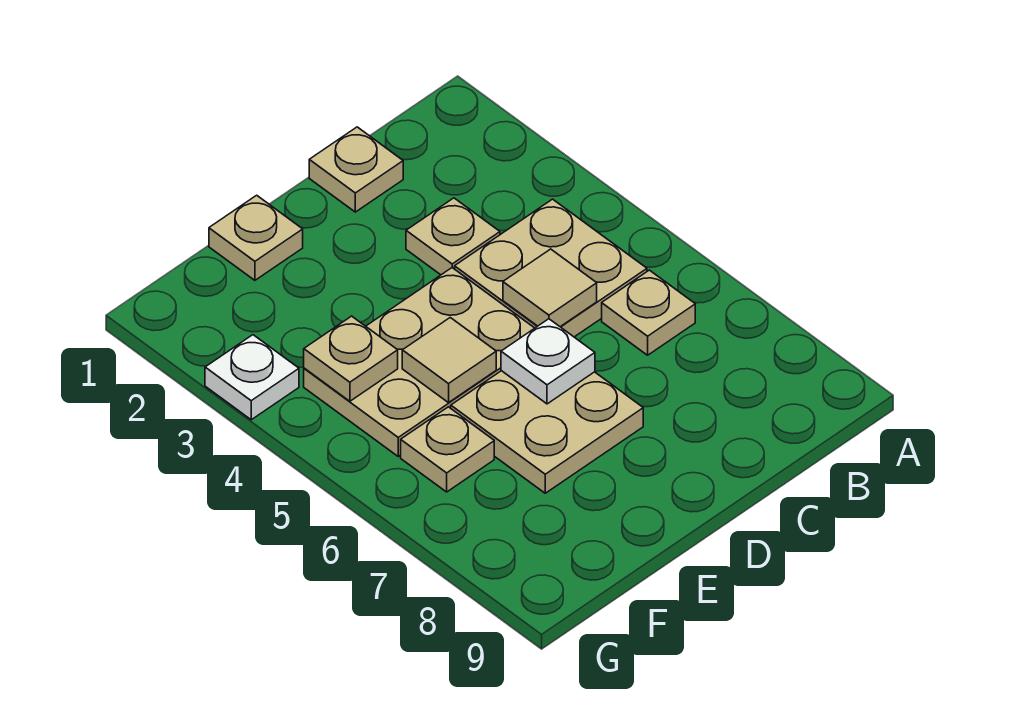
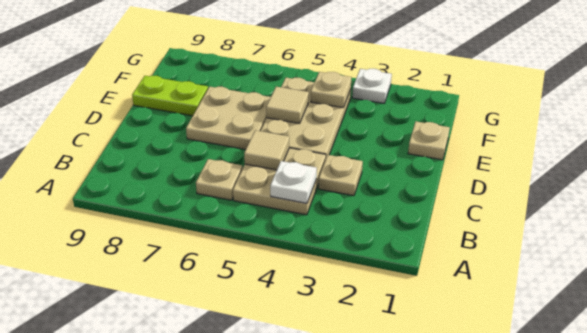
tan 1x1 plate [309,127,403,212] -> none
white 1x1 plate [501,319,595,404] -> white 1x1 plate moved to [270,161,317,203]
none -> lime 1x2 plate [132,76,208,116]
tan 1x1 plate [401,407,494,492] -> none

